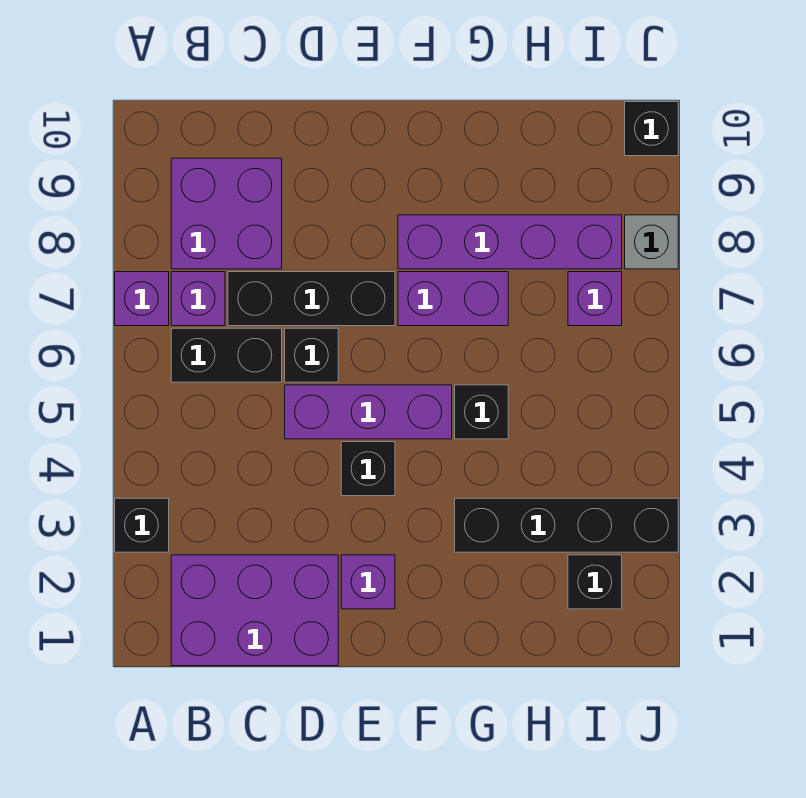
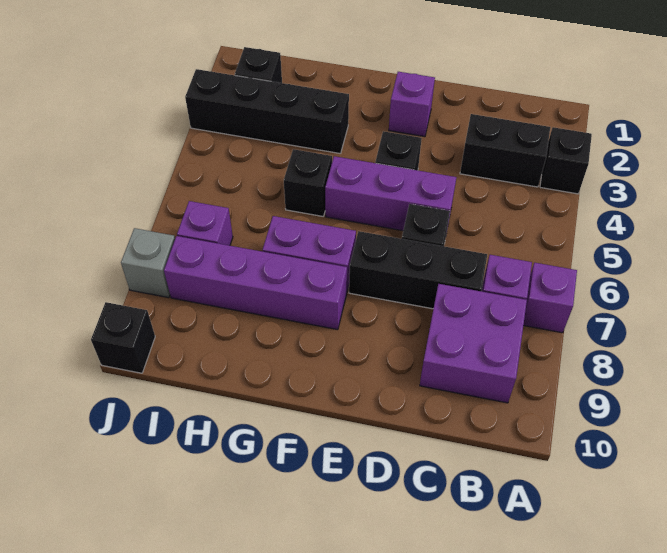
purple 2x3 brick [171,555,338,666] -> none
black 1x2 brick [171,328,282,382] -> black 1x2 brick moved to [460,114,550,187]

